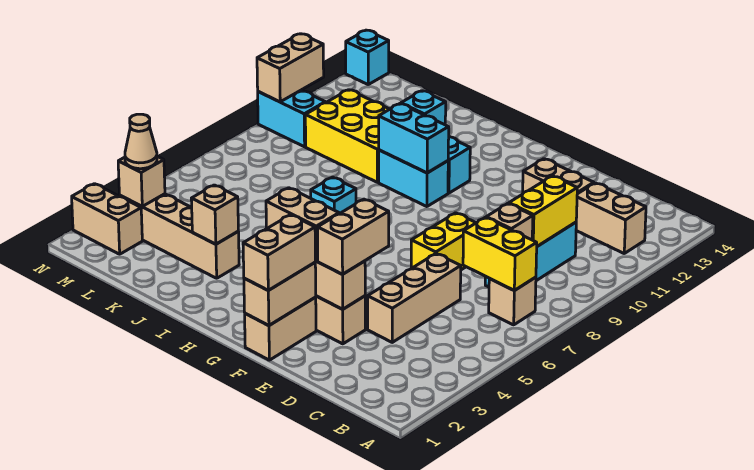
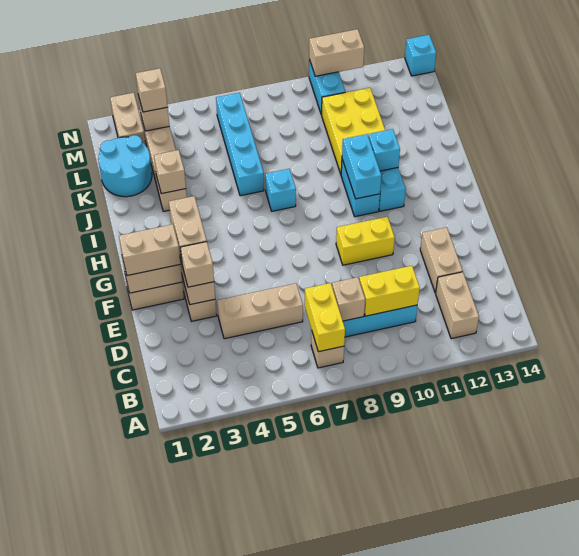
tan 1x2 brick [318,199,389,274] -> tan 1x1 brick [180,242,214,287]
yellow 1x2 brick [411,213,476,270] -> yellow 1x2 brick moved to [336,217,395,265]
none -> cyan 1x4 brick [216,93,264,196]
none -> cyan 2x2 round brick [98,135,152,197]
tan 1x1 cone [125,114,157,169] -> tan 1x1 brick [136,68,168,112]

